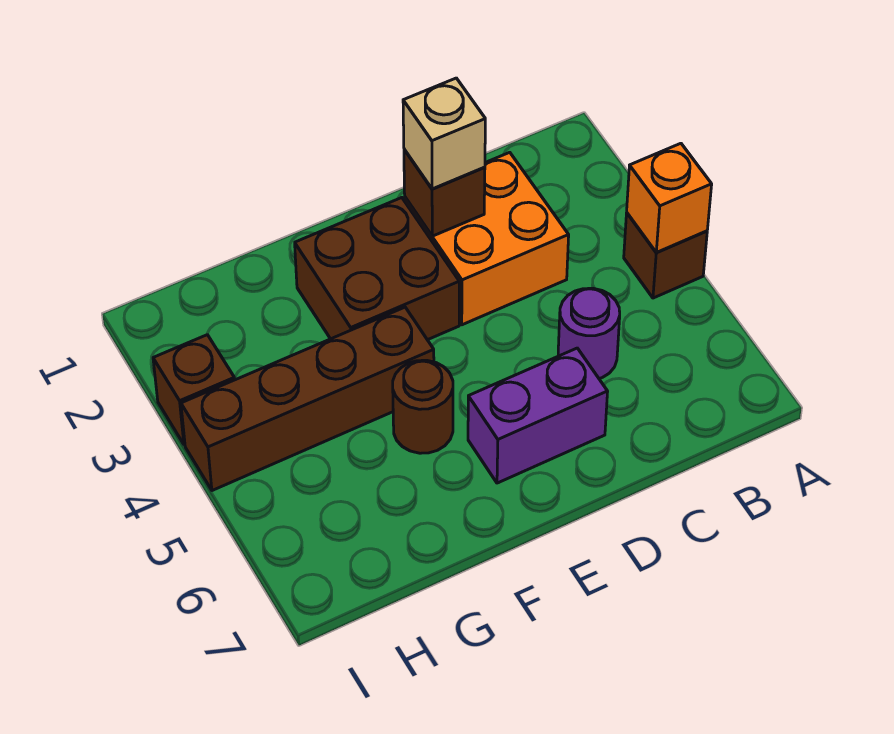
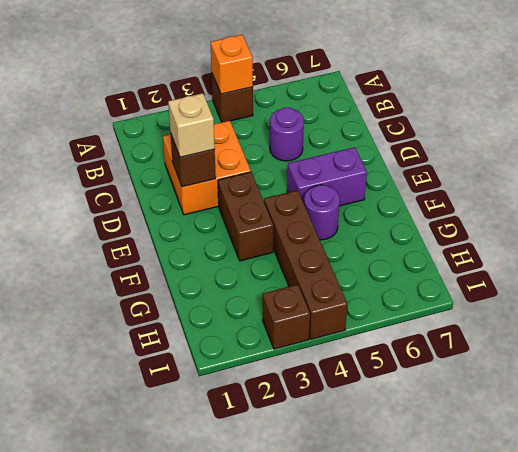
purple 1x2 brick [468,348,608,483] -> purple 1x2 brick turned to [287,147,367,206]
brown 2x2 brick [295,198,459,340] -> brown 1x2 brick [218,172,273,261]
brown 1x1 round brick [393,360,453,453] -> purple 1x1 round brick [304,185,340,240]

